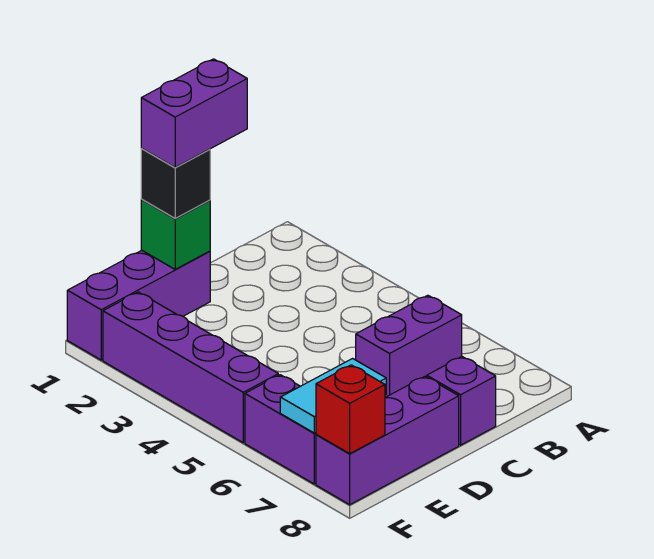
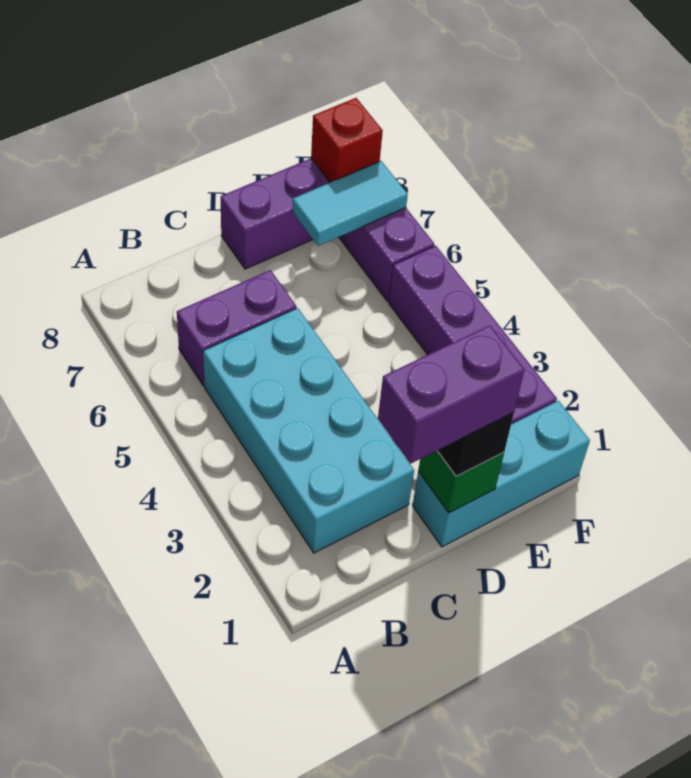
none -> cyan 2x4 brick [203,308,414,553]
purple 1x1 brick [427,357,496,445] -> none
purple 1x3 brick [67,250,210,360] -> cyan 1x3 brick [413,401,590,547]

